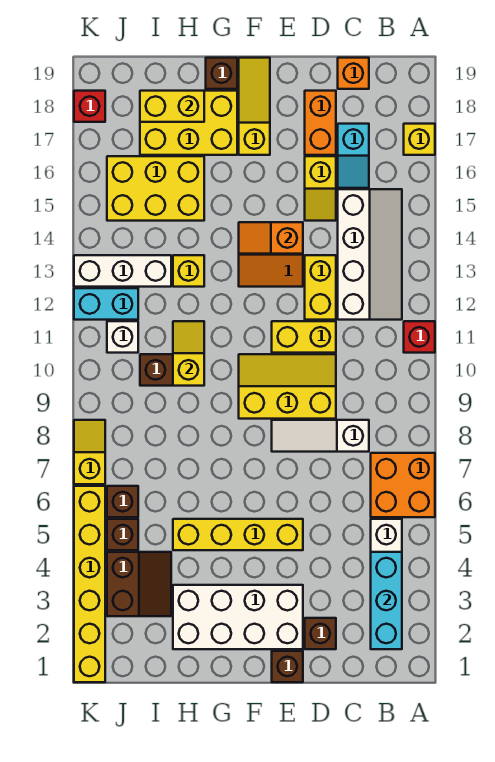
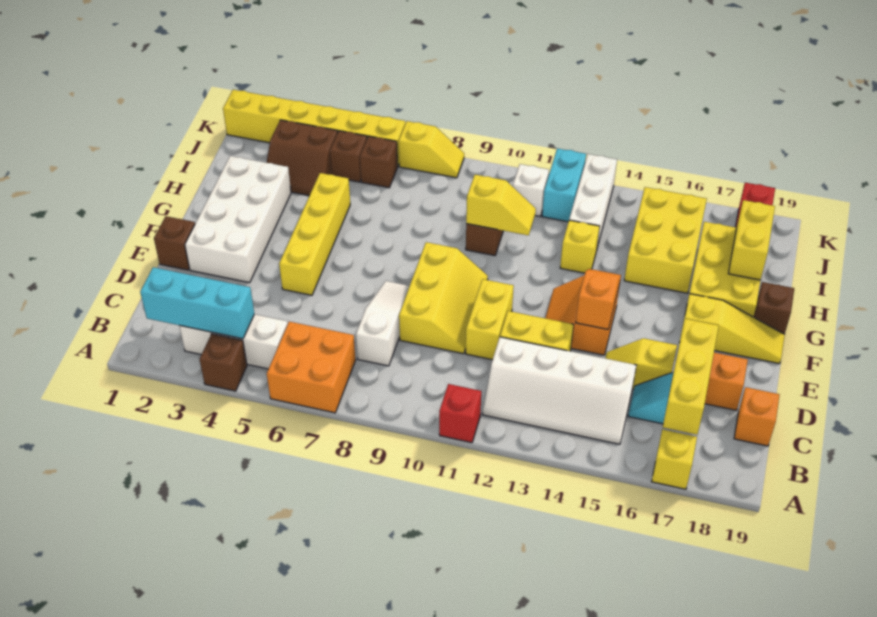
none -> yellow 1x3 brick [663,319,719,435]
brown 1x1 brick [305,618,336,649] -> brown 1x1 brick moved to [199,334,247,391]

